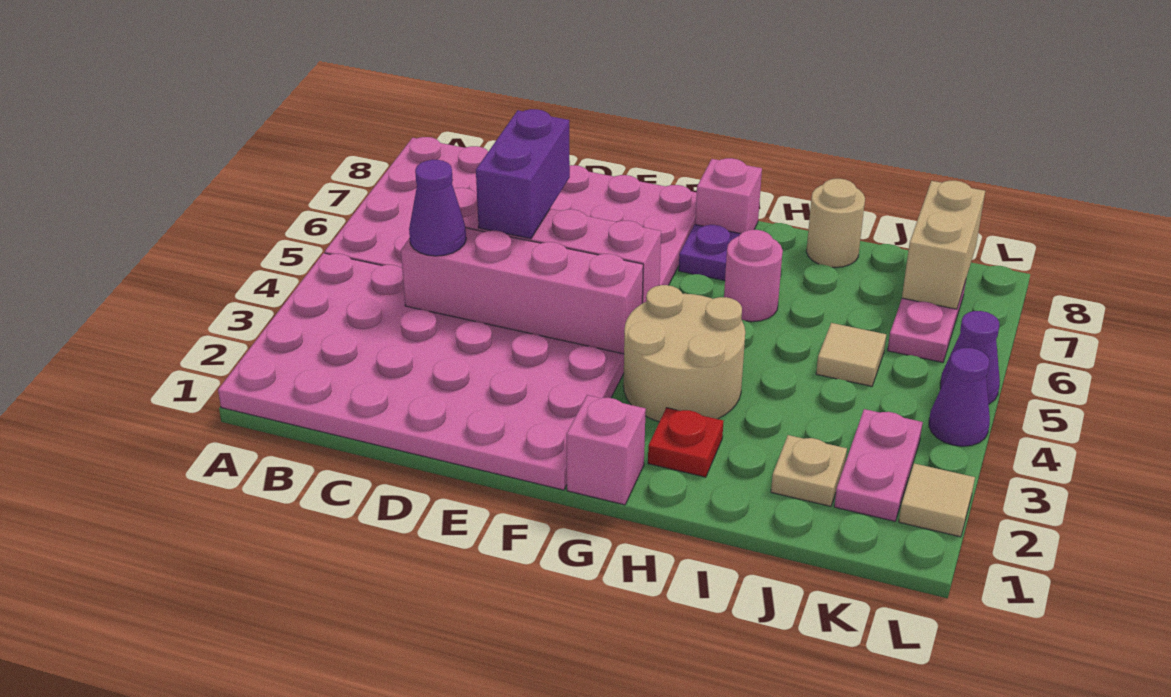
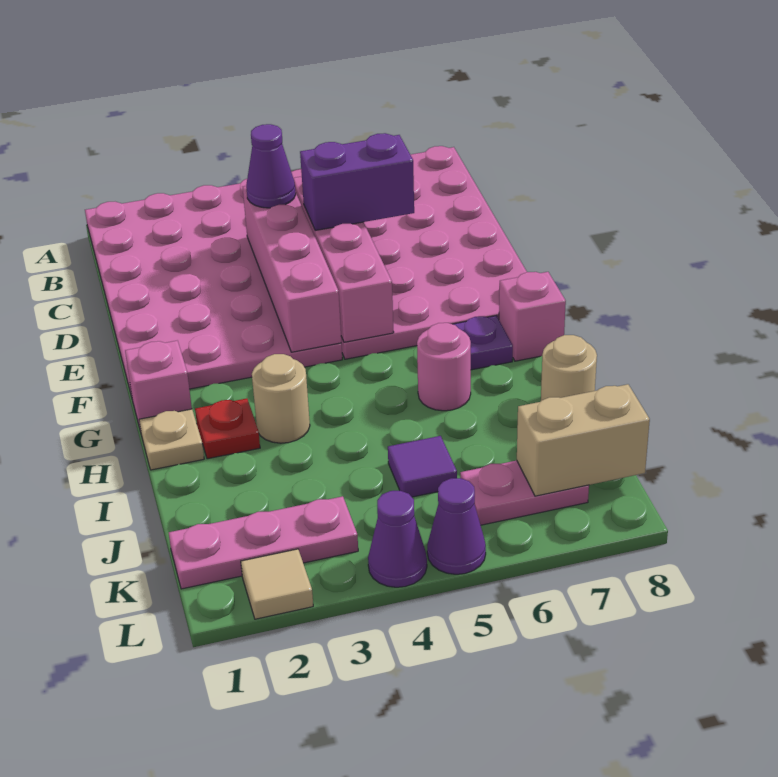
tan 2x2 round brick [623,285,745,422] -> tan 1x1 round brick [252,354,310,443]
tan 1x1 plate [771,435,847,506] -> tan 1x1 plate moved to [139,409,204,470]
tan 1x1 tile [816,323,886,386] -> purple 1x1 tile [388,436,457,497]
pink 1x2 plate [834,409,923,521] -> pink 1x3 plate [169,496,358,589]

